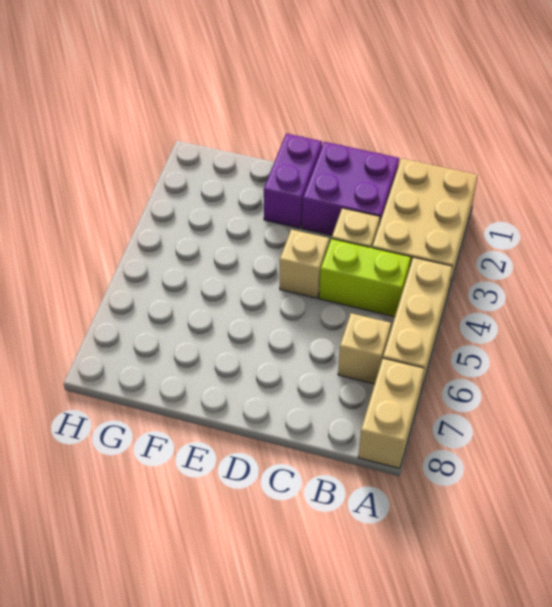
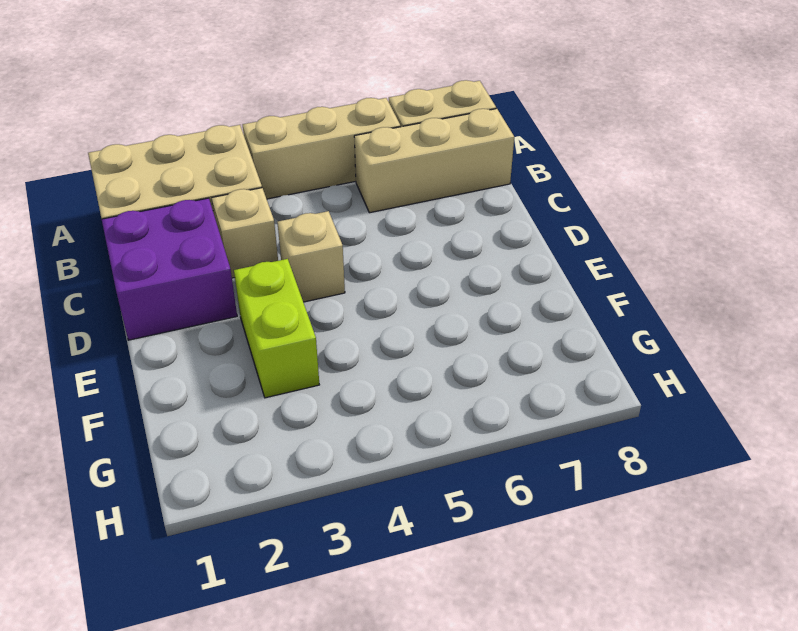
lime 1x2 brick [319,239,411,317] -> lime 1x2 brick moved to [234,259,319,398]
tan 1x1 brick [338,313,391,384] -> tan 1x3 brick [354,109,514,213]
purple 1x2 brick [264,134,322,228] -> none

